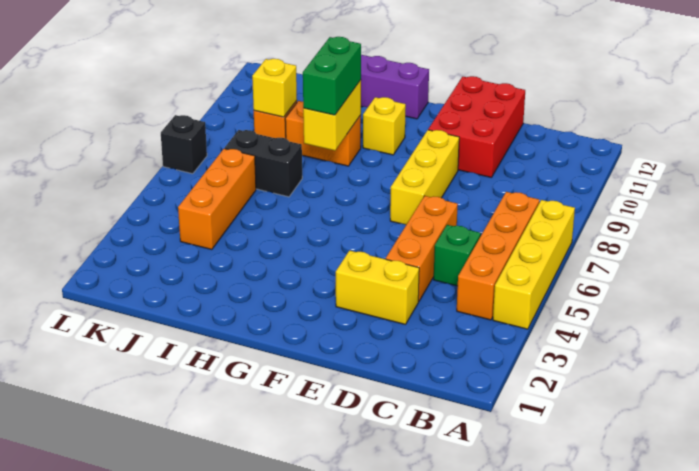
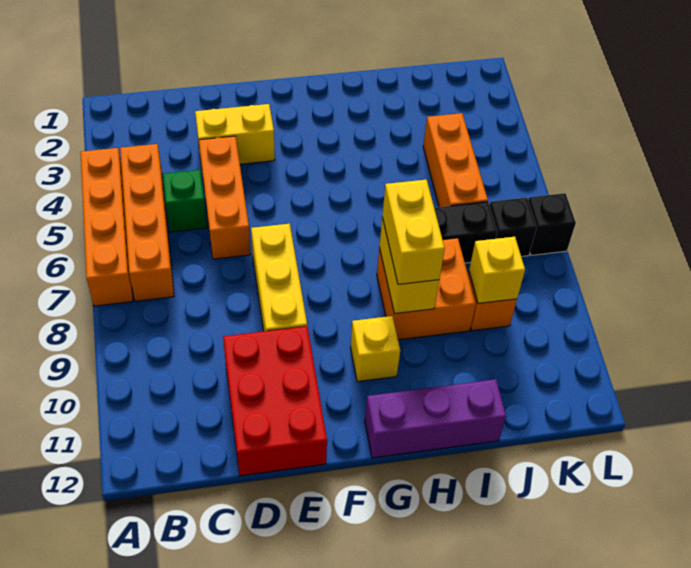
yellow 1x4 brick [493,200,575,329] -> orange 1x4 brick [80,148,133,306]
green 1x2 brick [303,37,361,115] -> yellow 1x2 brick [382,180,445,284]
orange 1x2 brick [285,101,361,166] -> orange 2x2 brick [377,238,476,340]
none -> black 1x1 brick [490,197,537,257]

